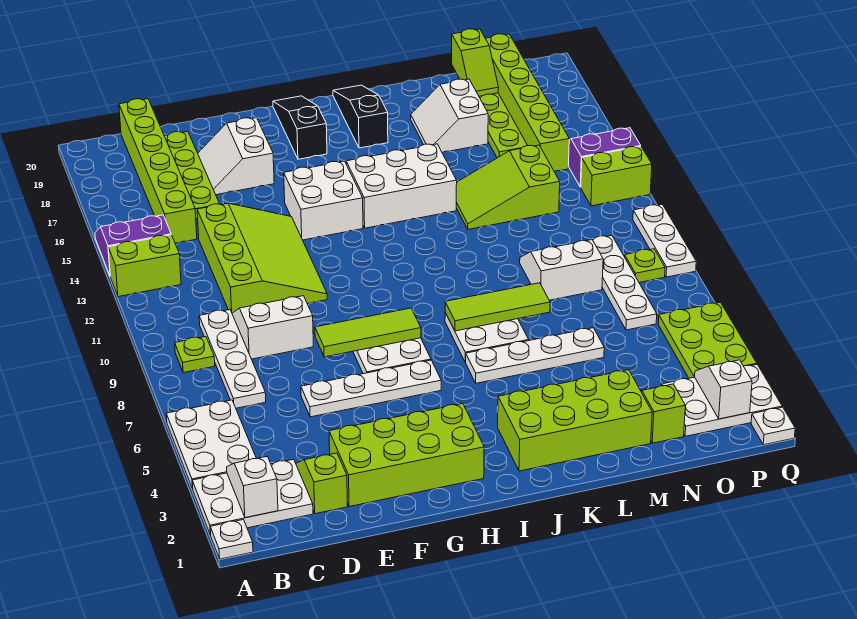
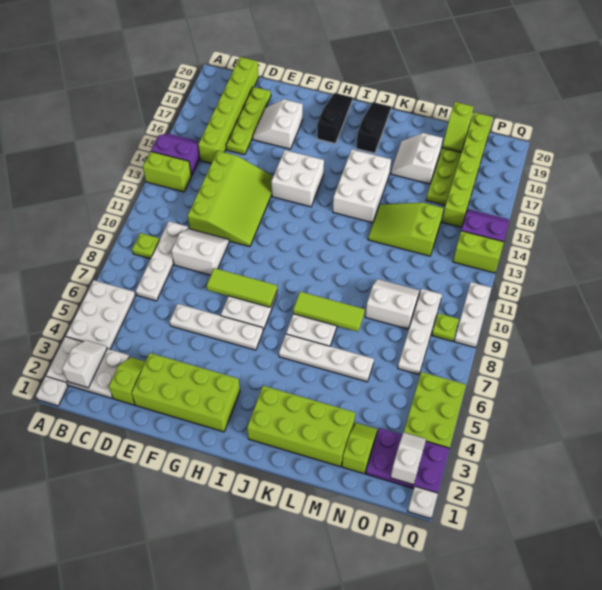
white 2x3 brick [346,144,457,228] -> white 2x3 brick turned to [333,149,391,223]
white 2x3 plate [662,365,782,436] -> purple 2x3 plate [366,428,450,493]

